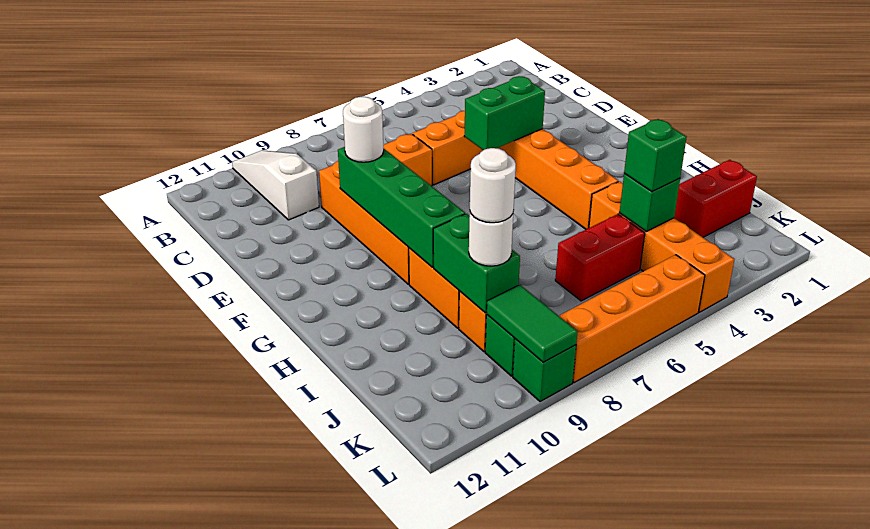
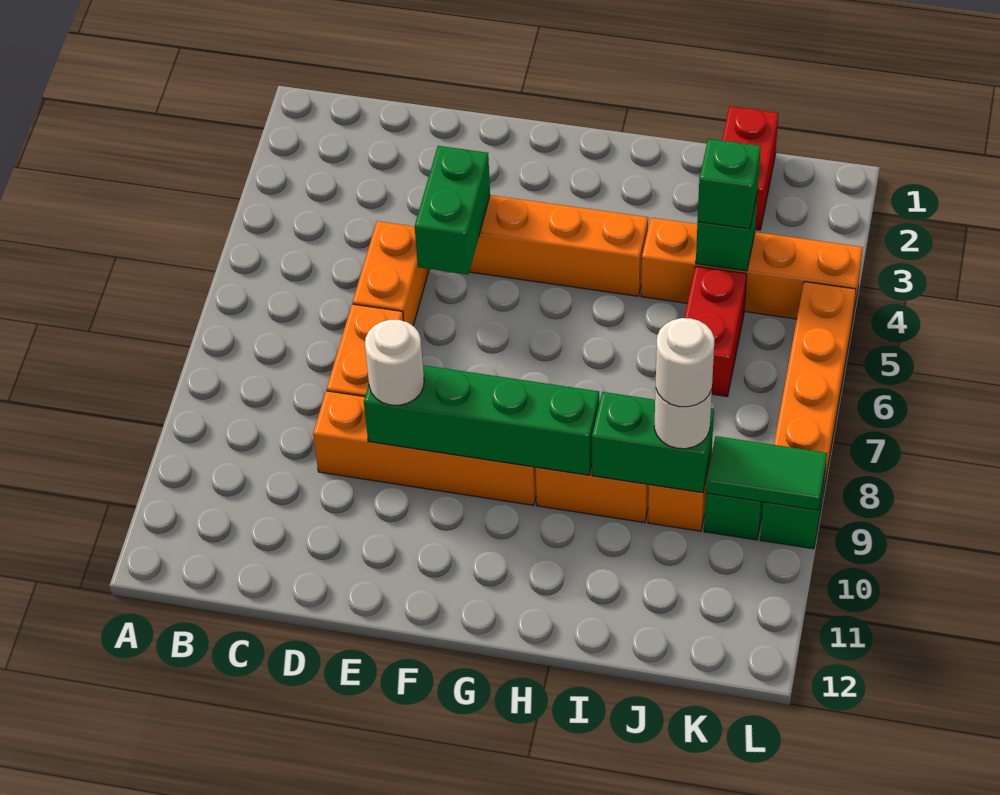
white 1x3 slope [232,150,319,220] -> none

